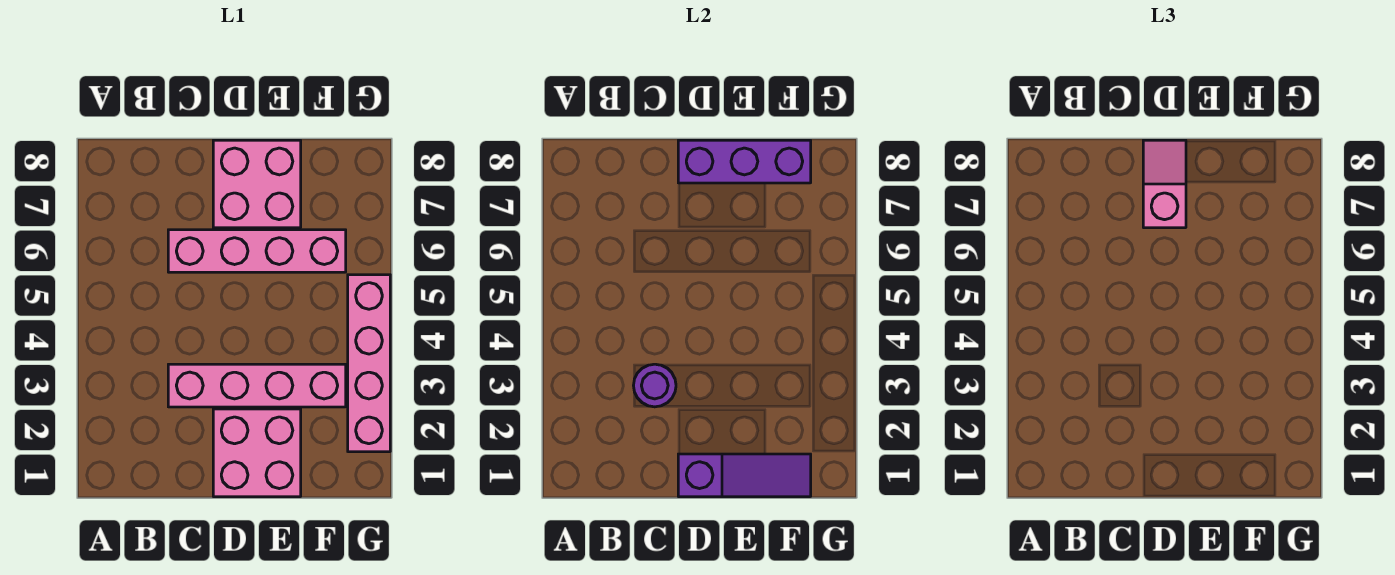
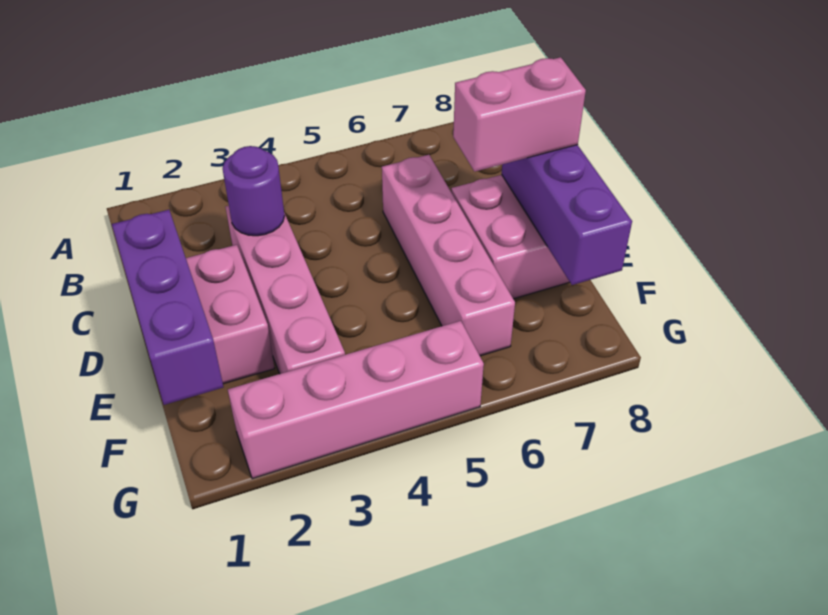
purple 1x3 slope [678,454,811,497] -> purple 1x3 brick [112,210,223,405]
pink 1x2 slope [1143,140,1186,228] -> pink 1x2 brick [453,57,586,172]

